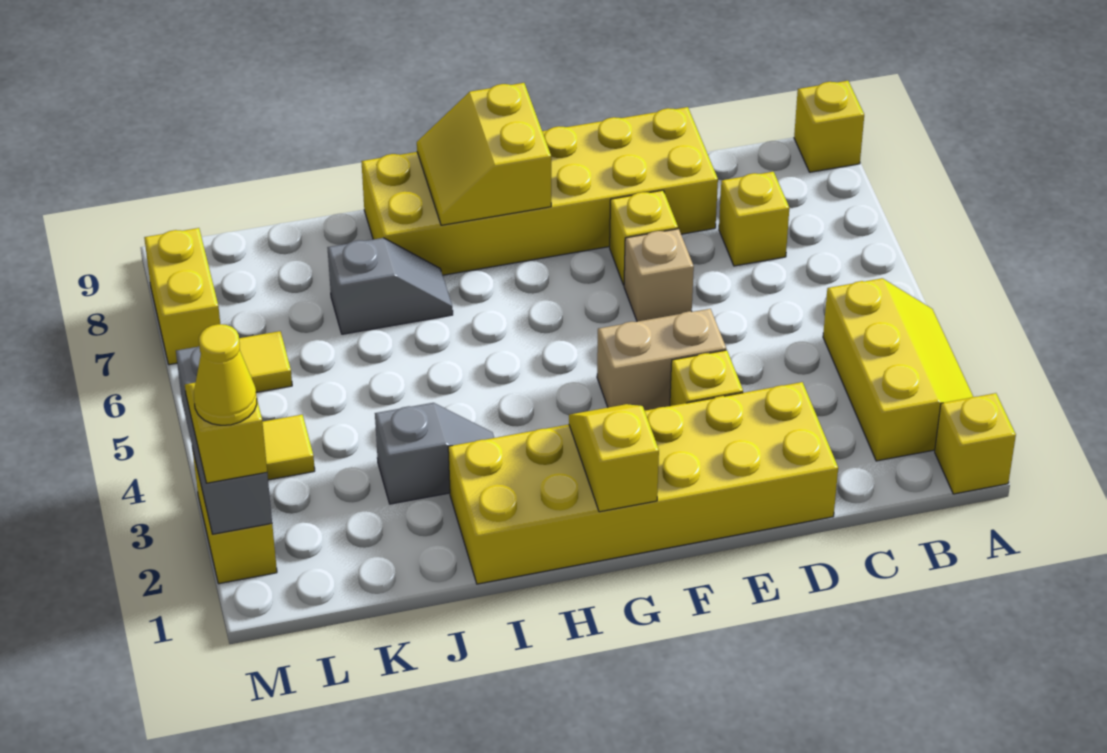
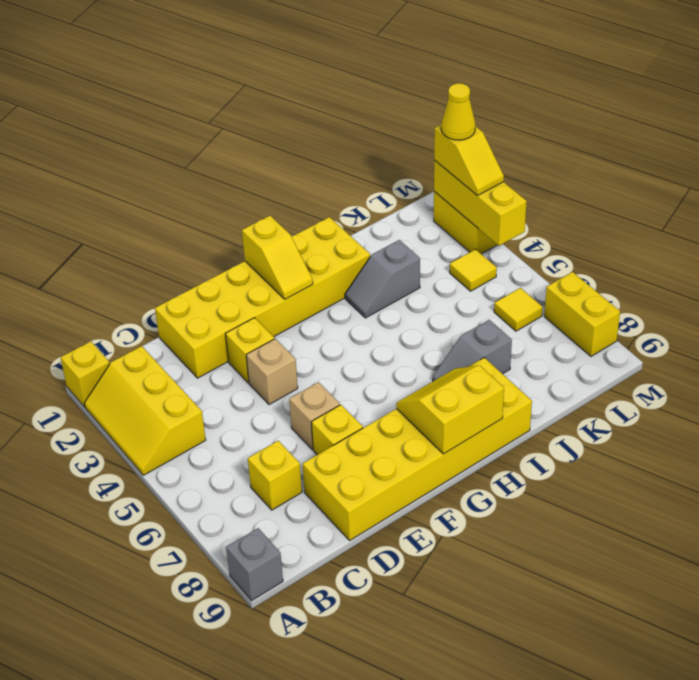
yellow 1x1 brick [794,81,864,172] -> grey 1x1 brick [226,528,283,601]
tan 1x2 brick [597,309,726,411] -> tan 1x1 brick [246,339,298,405]
yellow 2x2 slope [417,83,551,225] -> yellow 2x2 slope turned to [396,365,504,454]
grey 1x3 brick [176,346,272,534] -> yellow 1x3 brick [434,160,527,246]

